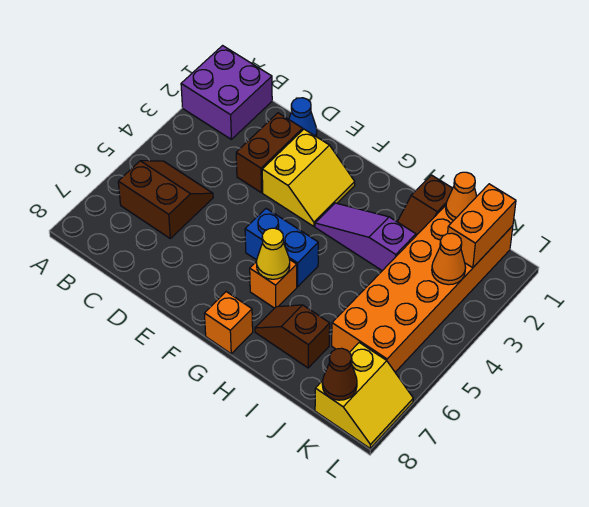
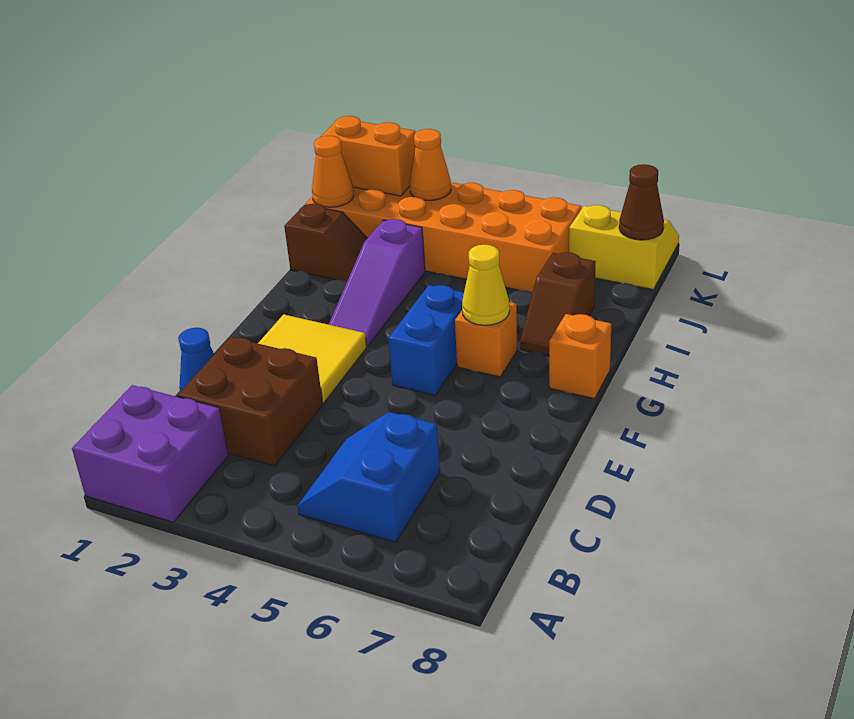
brown 2x2 slope [118,161,213,238] -> blue 2x2 slope [297,412,440,542]
brown 1x2 brick [236,113,303,193] -> brown 2x2 brick [178,337,323,466]
yellow 2x2 slope [262,129,355,226] -> yellow 2x2 tile [258,314,367,403]

